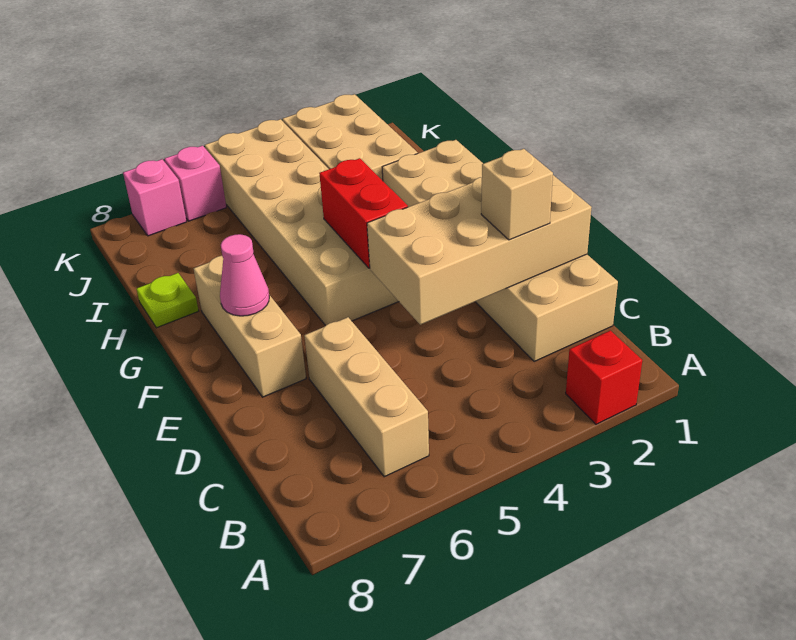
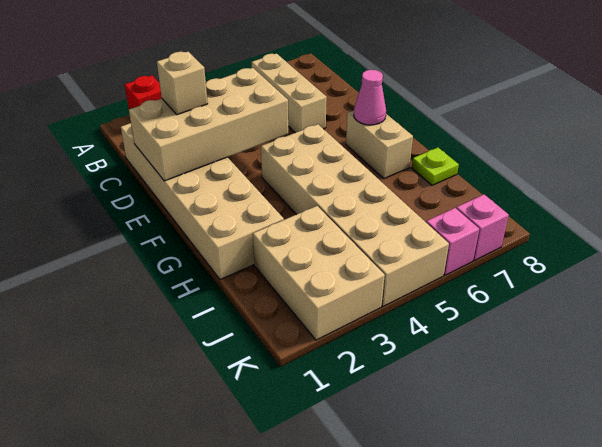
tan 1x3 brick [194,256,306,397] -> tan 1x2 brick [346,111,413,179]
red 1x2 brick [319,158,408,268] -> none

